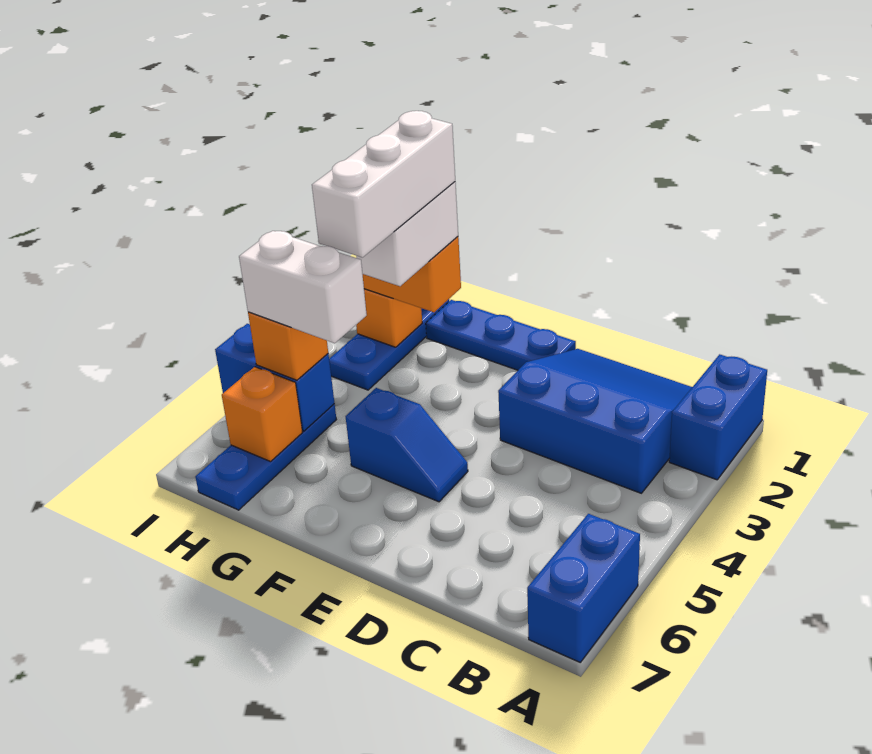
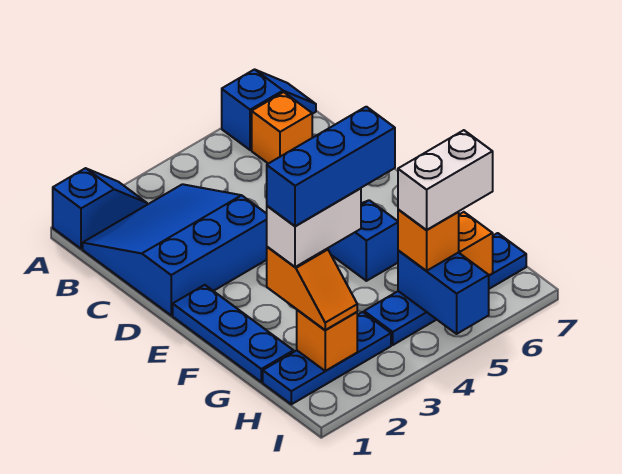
blue 1x2 brick [669,354,767,480] -> blue 1x2 slope [53,168,147,249]
blue 1x2 brick [527,514,640,662] -> blue 1x2 slope [222,69,316,150]
blue 3x3 slope [498,349,692,493] -> blue 3x3 slope turned to [83,184,267,315]
none -> orange 1x1 brick [252,92,312,164]
white 1x3 brick [312,111,455,258] -> blue 1x3 brick [267,107,395,226]
white 1x2 brick [239,231,367,343] -> white 1x2 brick turned to [398,130,493,230]
blue 1x3 plate [196,404,336,510] -> blue 1x4 plate [364,233,526,345]

